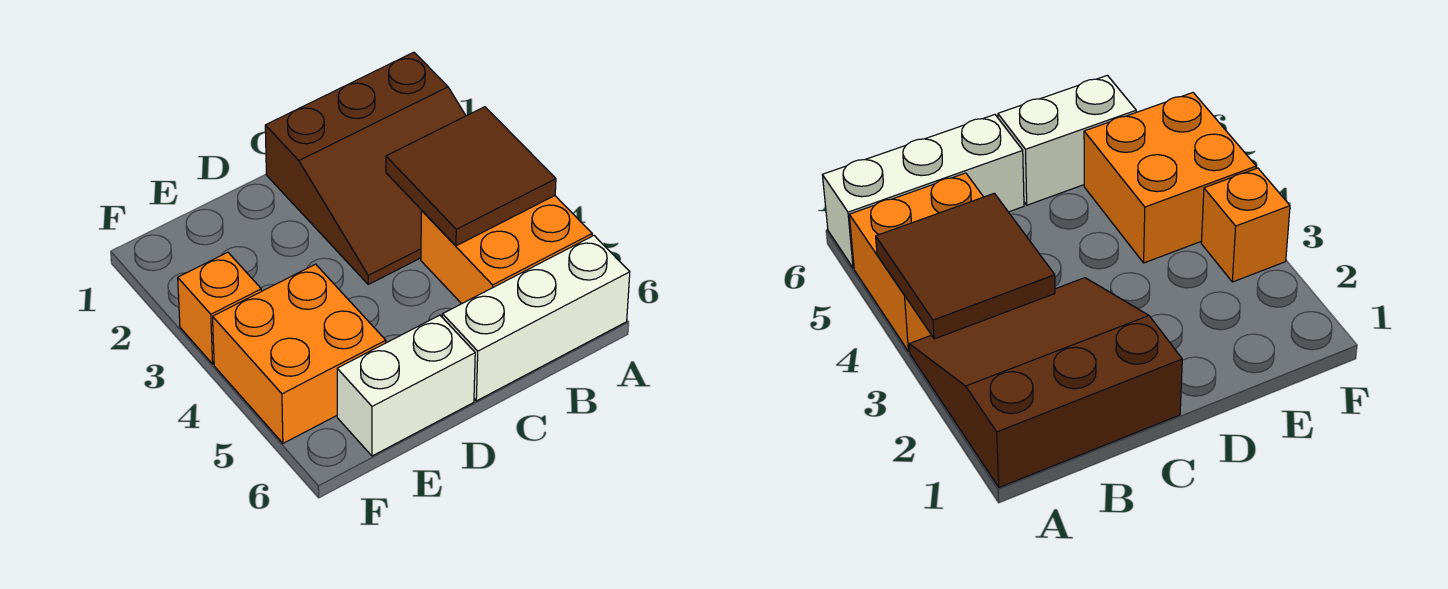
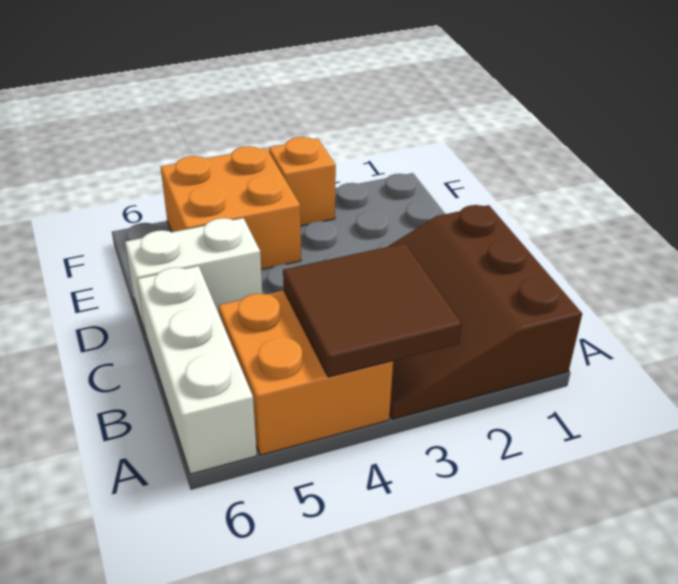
white 1x2 brick [337,315,475,456] -> white 1x2 brick turned to [125,218,262,334]

